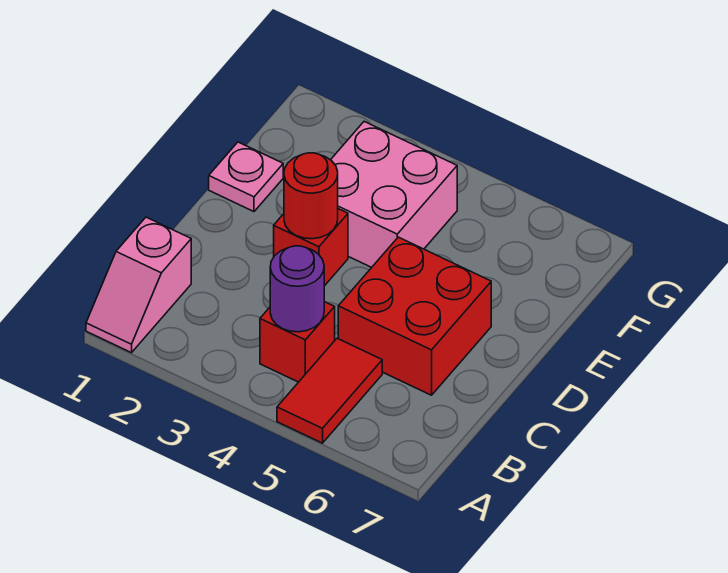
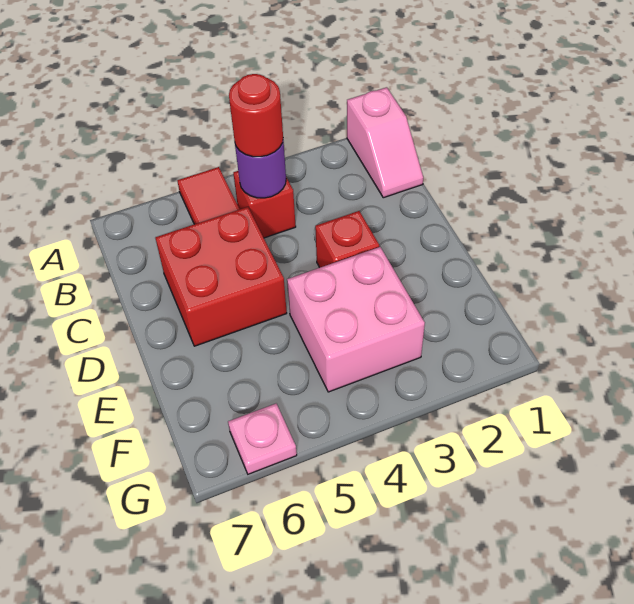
pink 1x2 slope [86,217,191,353] -> pink 1x2 slope turned to [347,87,423,198]
red 1x1 round brick [284,153,338,239] -> red 1x1 round brick moved to [229,74,283,157]
pink 1x1 plate [209,142,283,212] -> pink 1x1 plate moved to [228,404,297,474]

